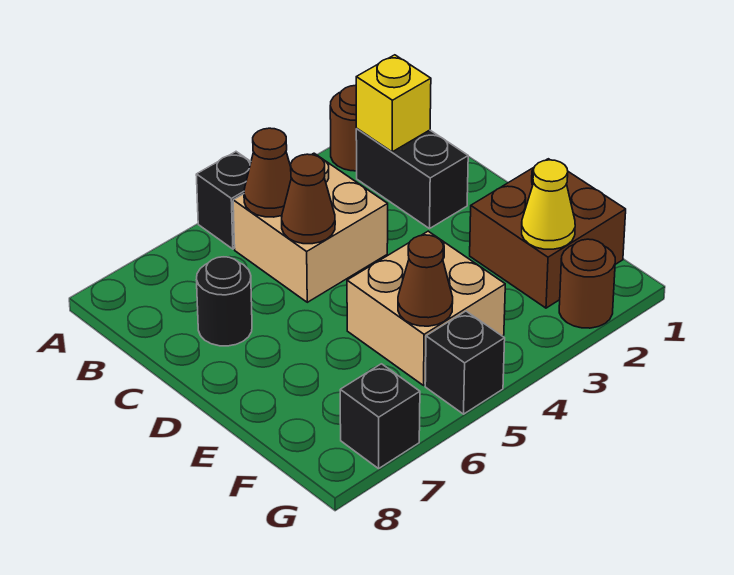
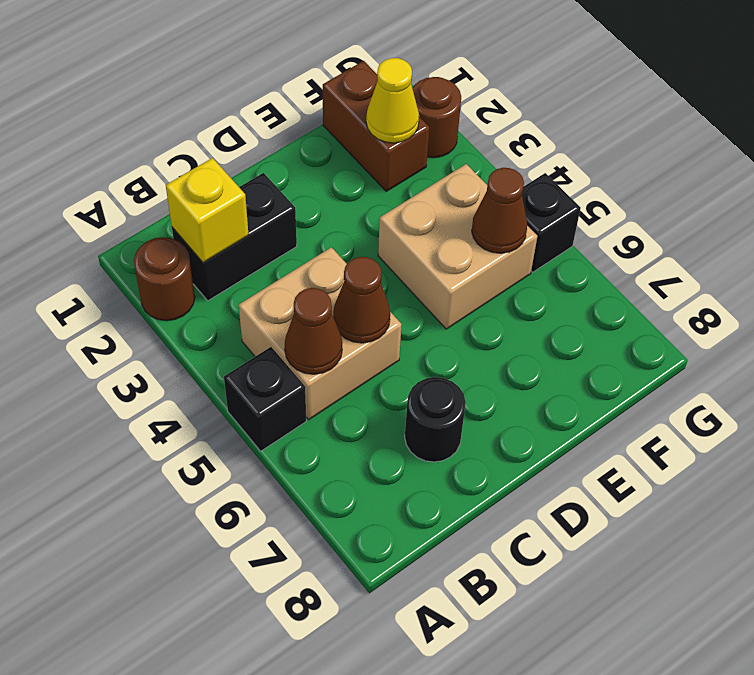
brown 2x2 brick [470,159,626,308] -> brown 1x2 brick [323,61,429,191]
black 1x1 brick [340,364,420,469] -> none

